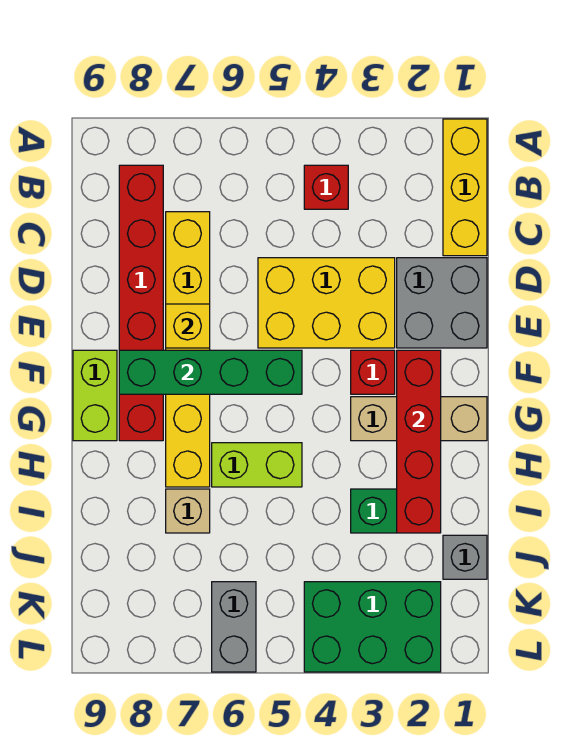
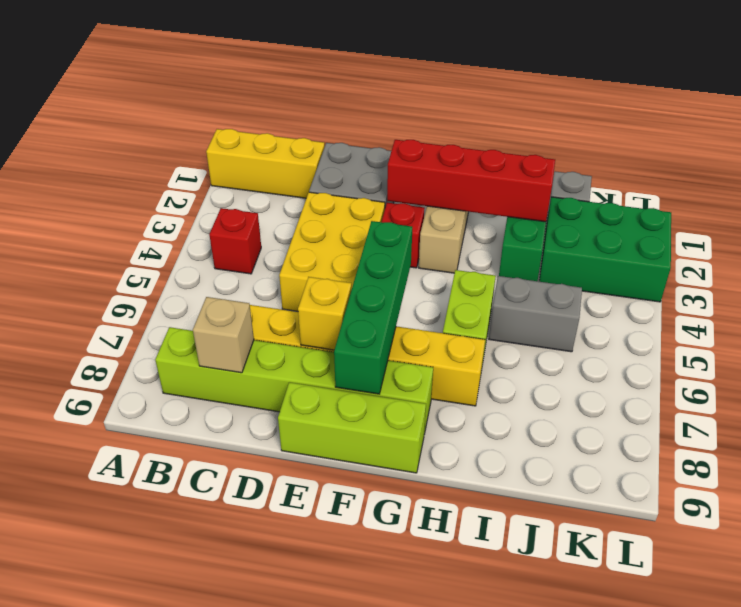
red 1x6 brick [119,165,163,441] -> lime 1x6 brick [155,327,433,434]
lime 1x2 brick [73,350,117,441] -> lime 1x3 brick [278,382,426,473]
tan 1x1 brick [166,489,210,533] -> tan 1x1 brick moved to [193,297,254,373]
green 2x3 brick [304,582,441,672] -> green 2x3 brick turned to [539,197,671,302]
grey 1x2 brick [212,582,256,672] -> grey 1x2 brick moved to [489,276,582,352]

